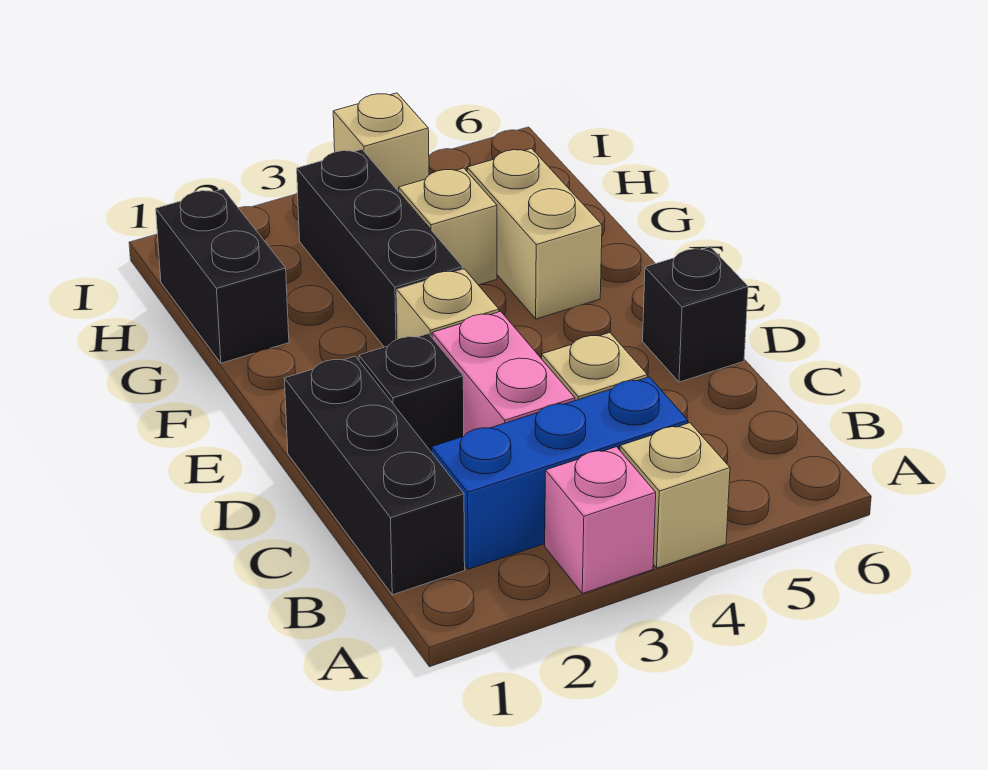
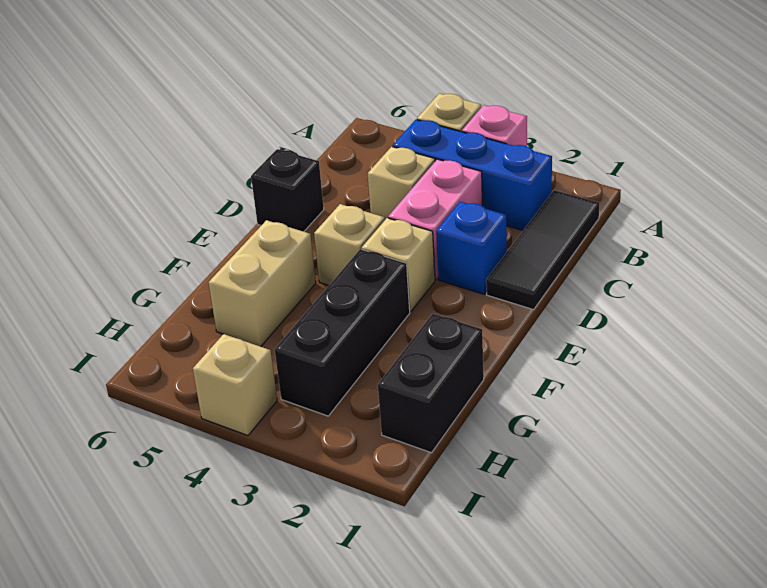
black 1x3 brick [284,356,465,595] -> black 1x3 tile [486,190,599,310]
black 1x1 brick [359,334,464,452] -> blue 1x1 brick [436,202,507,294]
tan 1x1 brick [399,168,497,285] -> tan 1x1 brick moved to [314,204,385,285]

